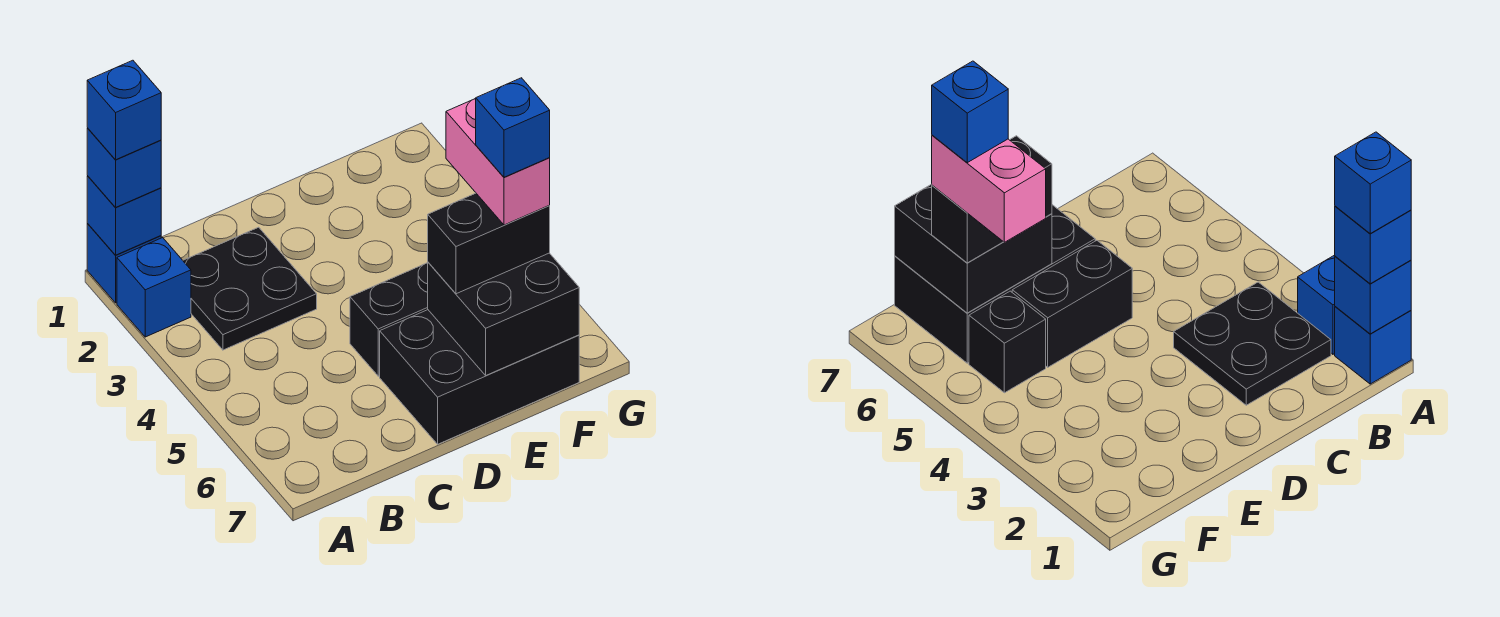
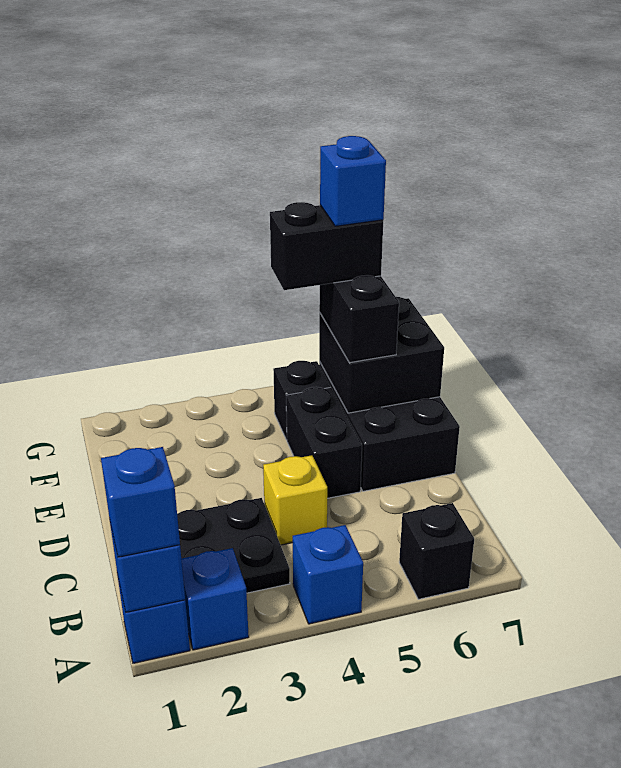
blue 1x1 brick [87,60,161,160] -> blue 1x1 brick moved to [293,525,363,624]
none -> black 1x1 brick [399,503,474,599]
none -> yellow 1x1 brick [263,455,327,545]
pink 1x2 brick [446,99,550,225] -> black 1x2 brick [270,202,383,290]

